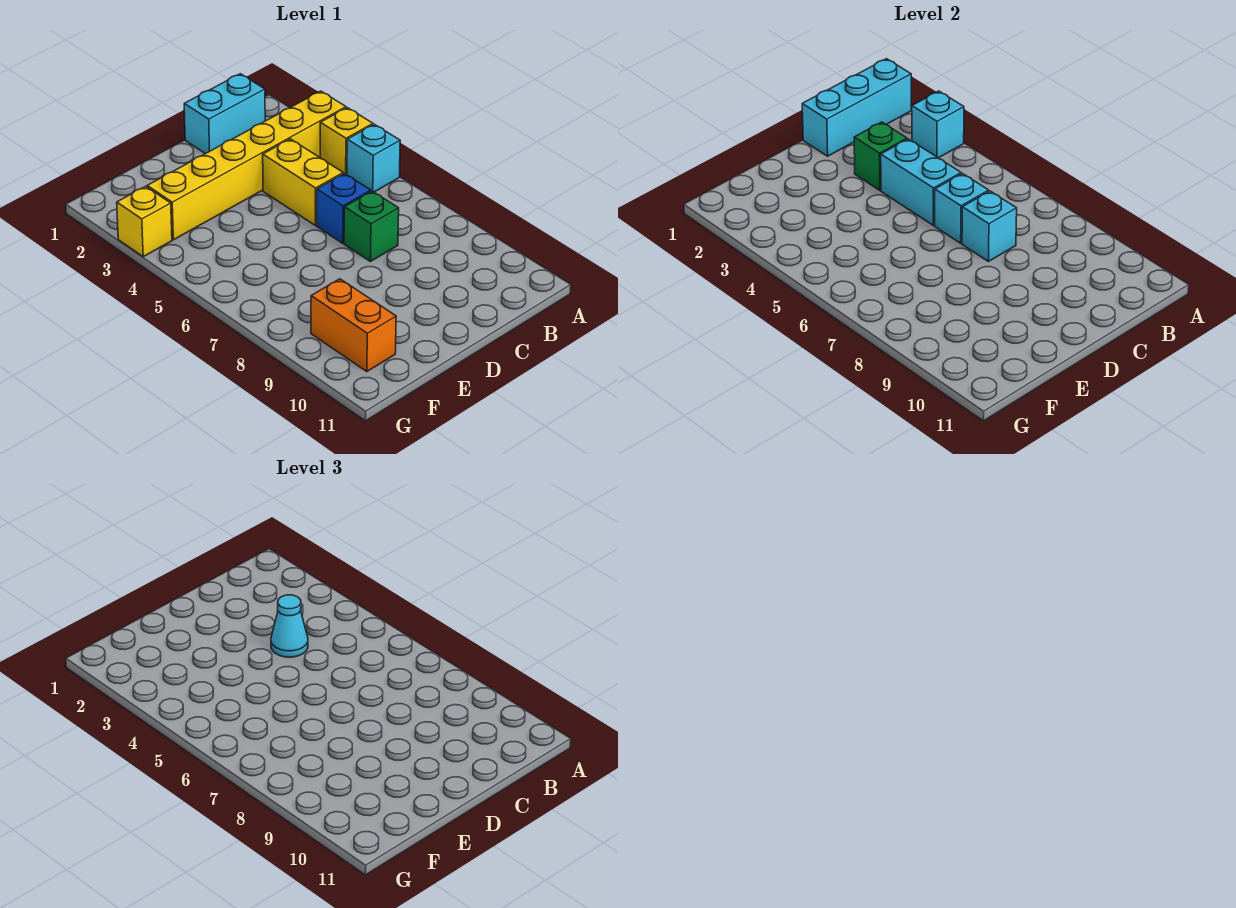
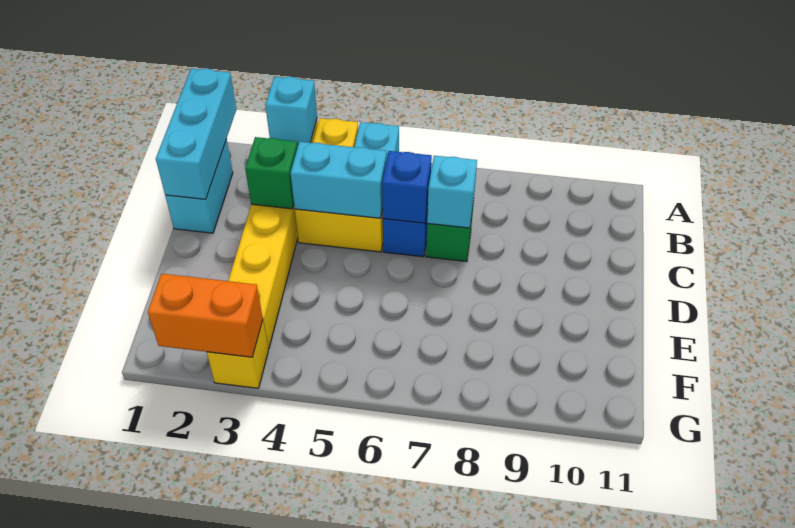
cyan 1x1 cone [271,595,308,657] -> none
cyan 1x1 brick [935,173,989,243] -> blue 1x1 brick [382,151,432,223]
orange 1x2 brick [311,279,396,372] -> orange 1x2 brick moved to [148,274,263,357]

